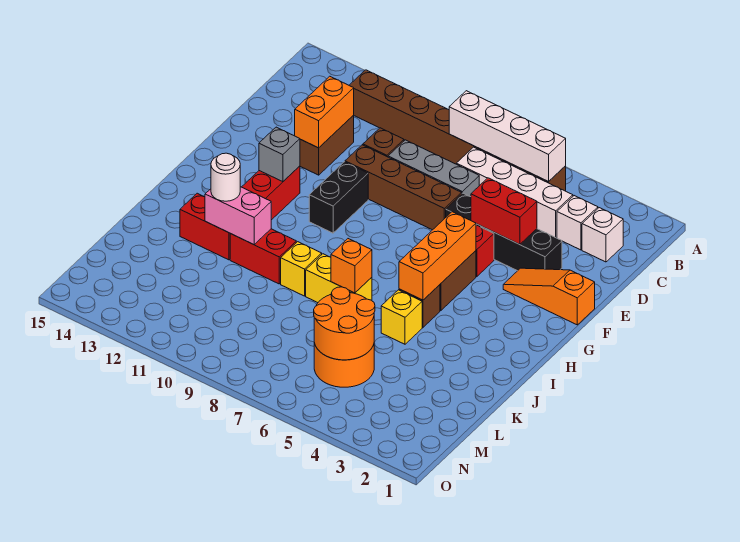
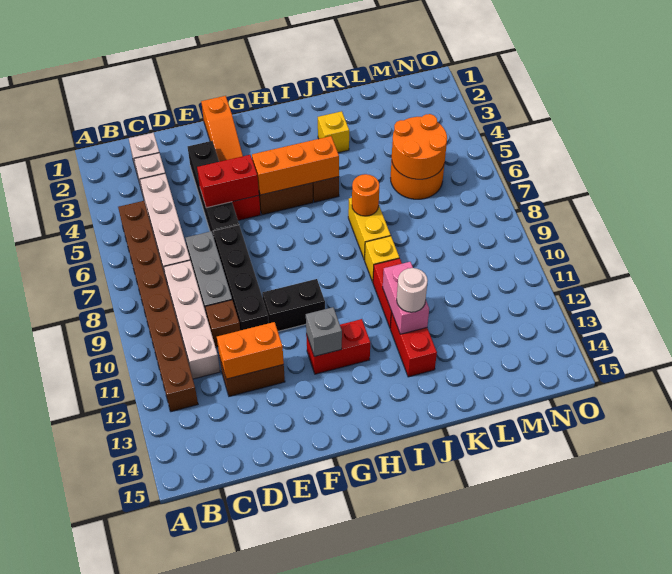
white 1x4 brick [449,91,566,182] -> white 1x4 brick moved to [164,260,220,379]
red 1x2 brick [471,178,537,244] -> red 1x2 brick turned to [197,155,259,208]
brown 1x4 brick [345,145,462,230] -> black 1x4 brick [213,225,269,330]
yellow 1x1 brick [381,290,422,344] -> yellow 1x1 brick moved to [318,111,349,153]
orange 1x1 brick [331,239,372,293] -> orange 1x1 round brick [352,174,379,216]

